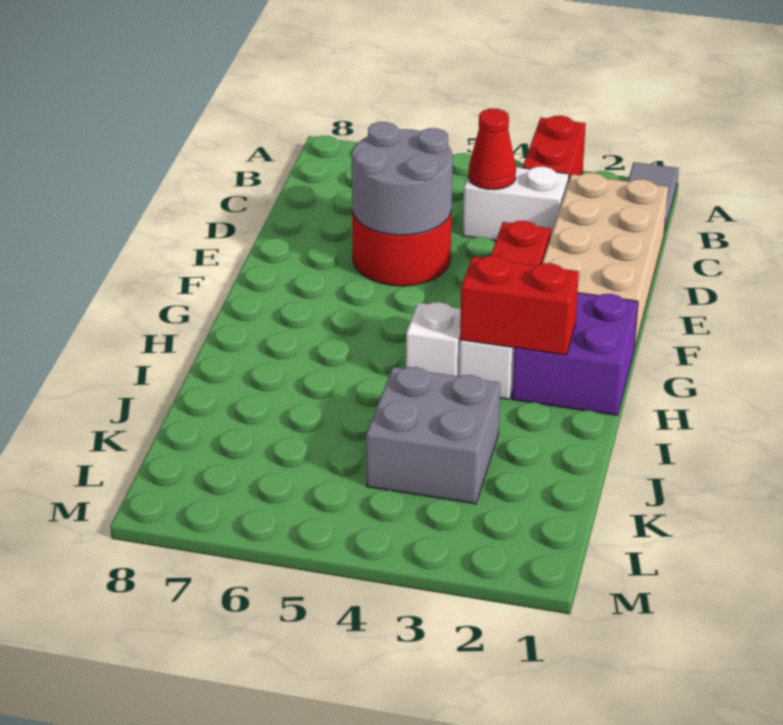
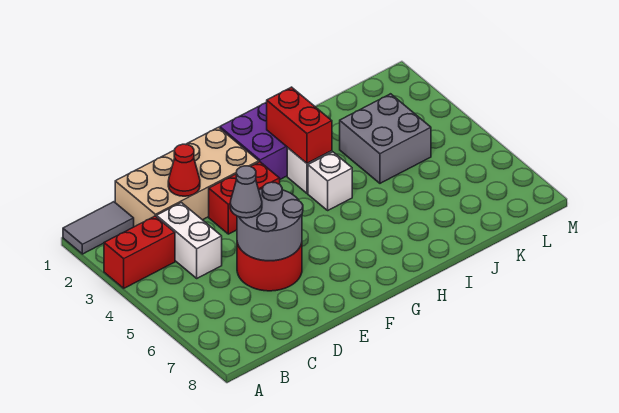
red 1x1 cone [468,109,516,190] -> red 1x1 cone moved to [168,144,200,196]
none -> grey 1x1 cone [230,166,262,218]

